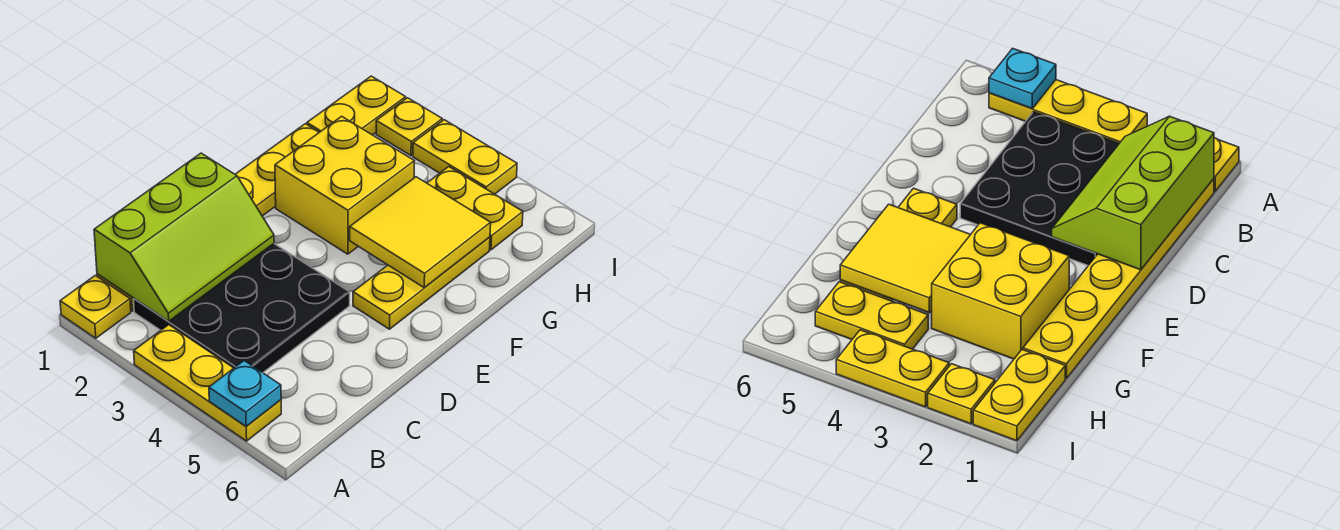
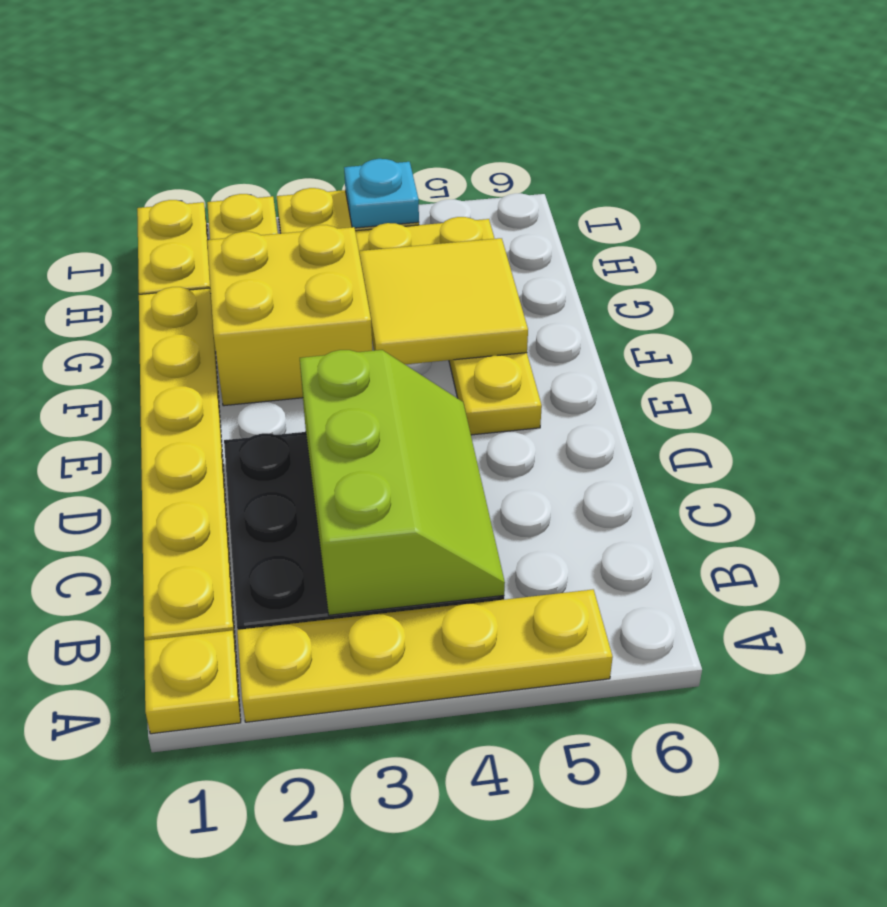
yellow 1x3 plate [134,325,281,441] -> yellow 1x4 plate [237,590,613,722]
cyan 1x1 plate [209,361,281,426] -> cyan 1x1 plate moved to [344,159,419,228]
lime 2x3 slope [94,153,274,321] -> lime 2x3 slope moved to [300,350,505,615]

